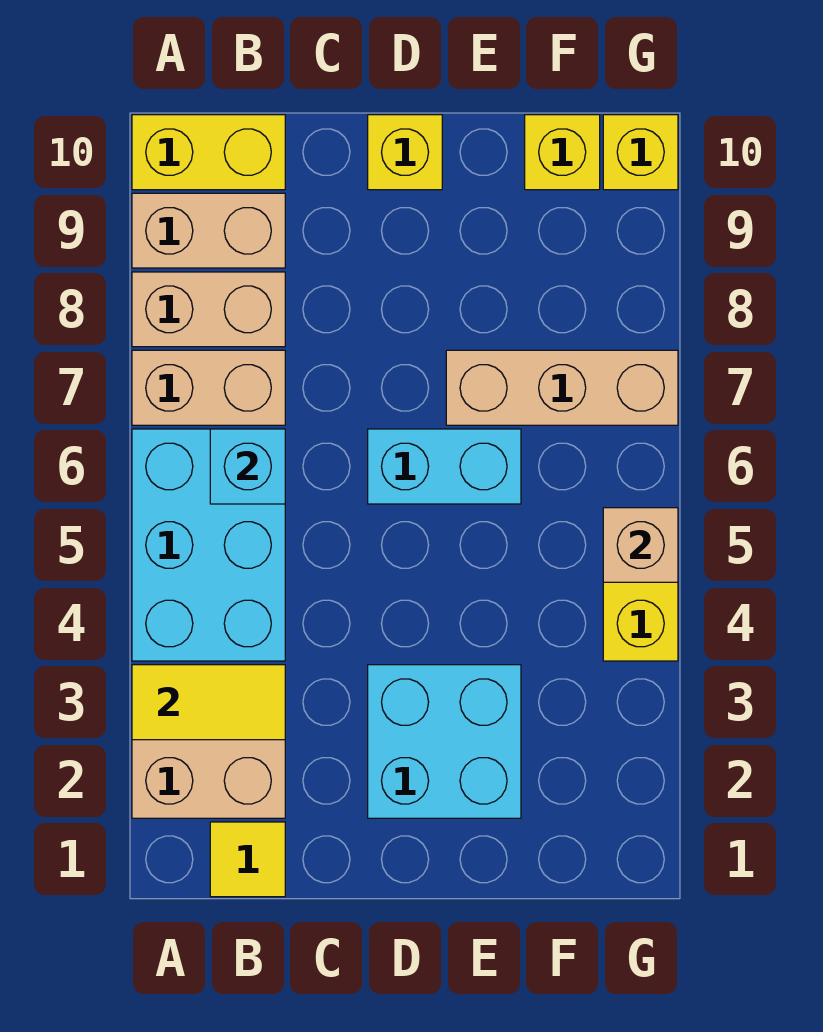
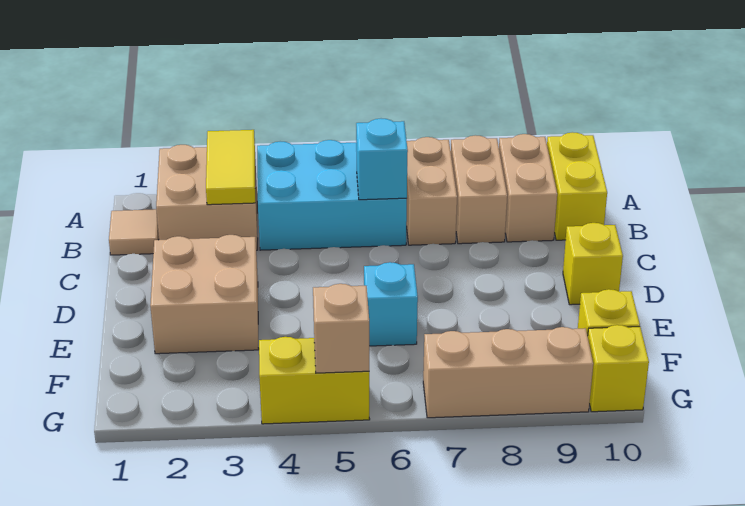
yellow 1x1 tile [210,822,285,897] -> tan 1x1 tile [109,209,159,255]
cyan 2x2 brick [368,665,521,818] -> tan 2x2 brick [150,235,259,354]
cyan 1x2 brick [368,429,521,504] -> cyan 1x1 brick [364,262,418,346]
tan 1x3 brick [446,350,678,425] -> tan 1x3 brick turned to [423,327,593,418]

